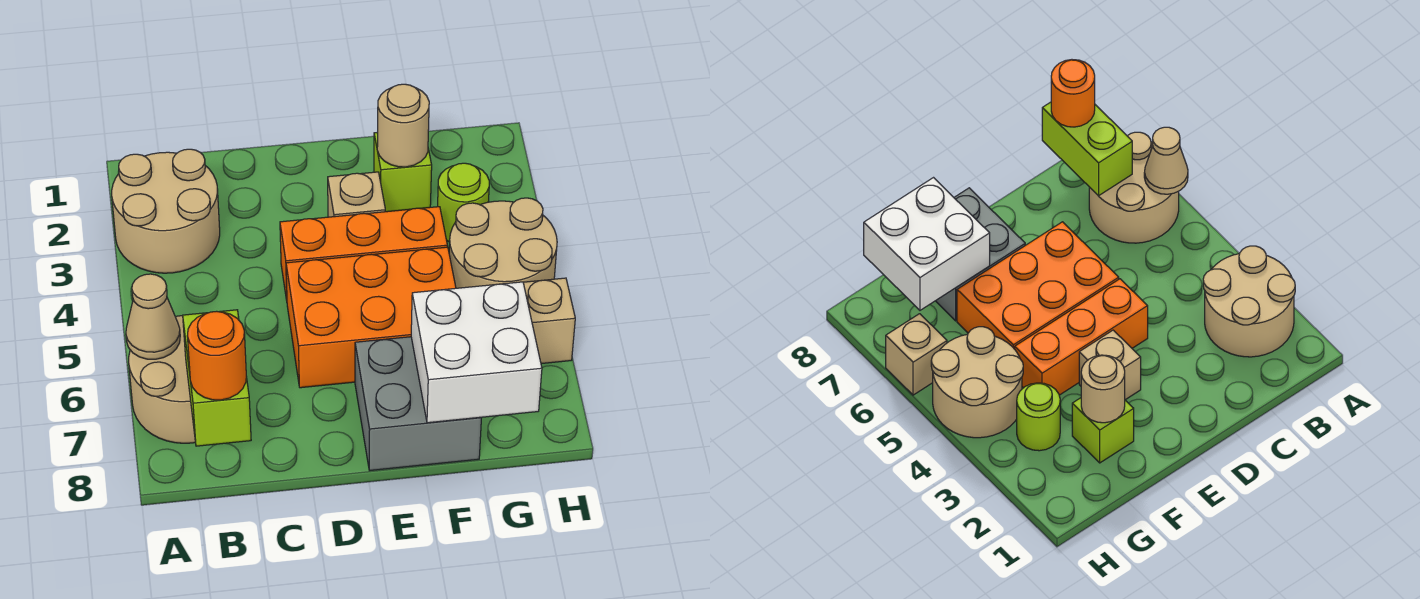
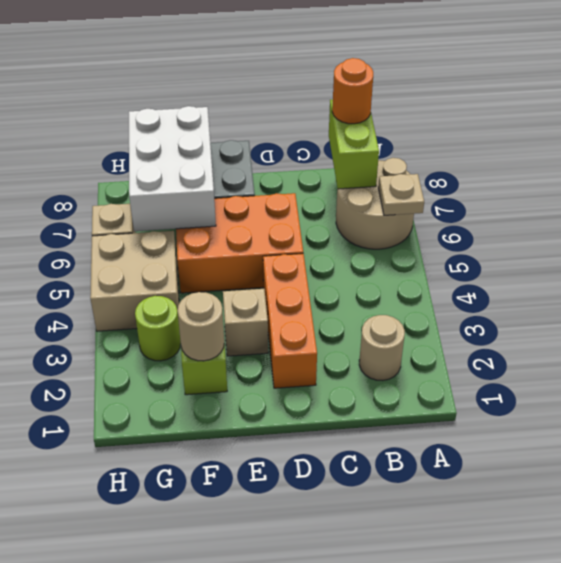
tan 2x2 round brick [112,149,220,273] -> tan 1x1 round brick [359,315,405,381]
tan 1x1 cone [126,274,180,359] -> tan 1x1 plate [378,174,424,215]
orange 1x3 brick [280,207,447,300] -> orange 1x3 brick turned to [263,253,317,388]
white 2x2 brick [411,282,542,423] -> white 2x3 brick [129,106,216,231]
tan 2x2 round brick [449,198,557,288] -> tan 2x2 brick [90,231,179,331]

